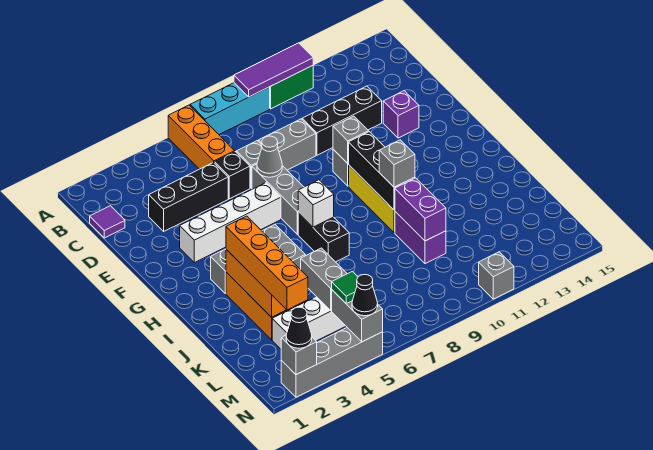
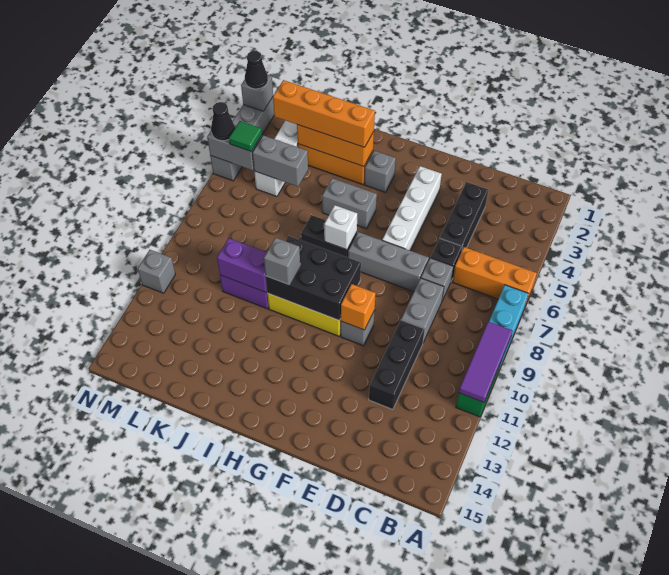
purple 1x1 tile [90,206,125,238] -> none
grey 1x1 cone [257,136,282,177] -> none
purple 1x1 brick [383,91,419,138] -> none
grey 1x1 brick [333,116,369,163] -> orange 1x1 brick [341,284,376,330]
black 1x3 brick [348,132,415,210] -> black 2x3 brick [266,236,361,321]

